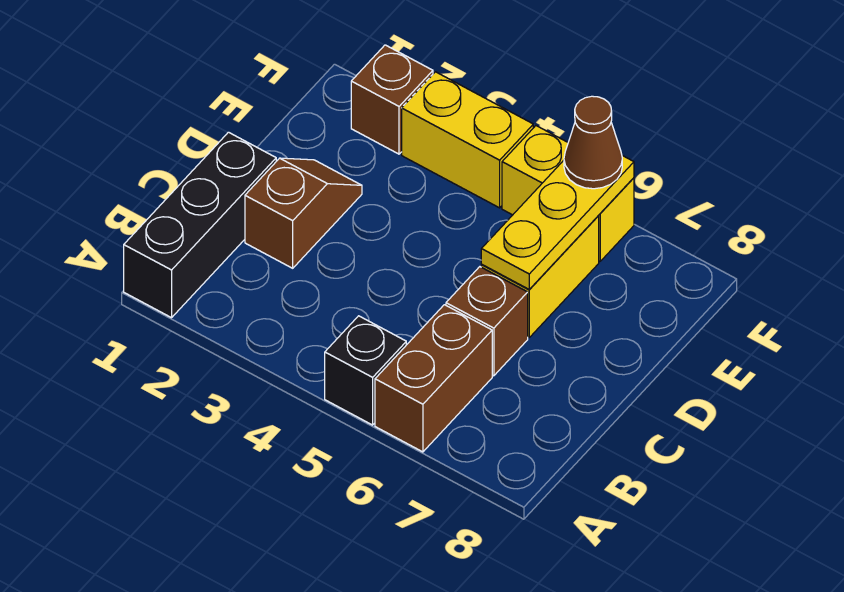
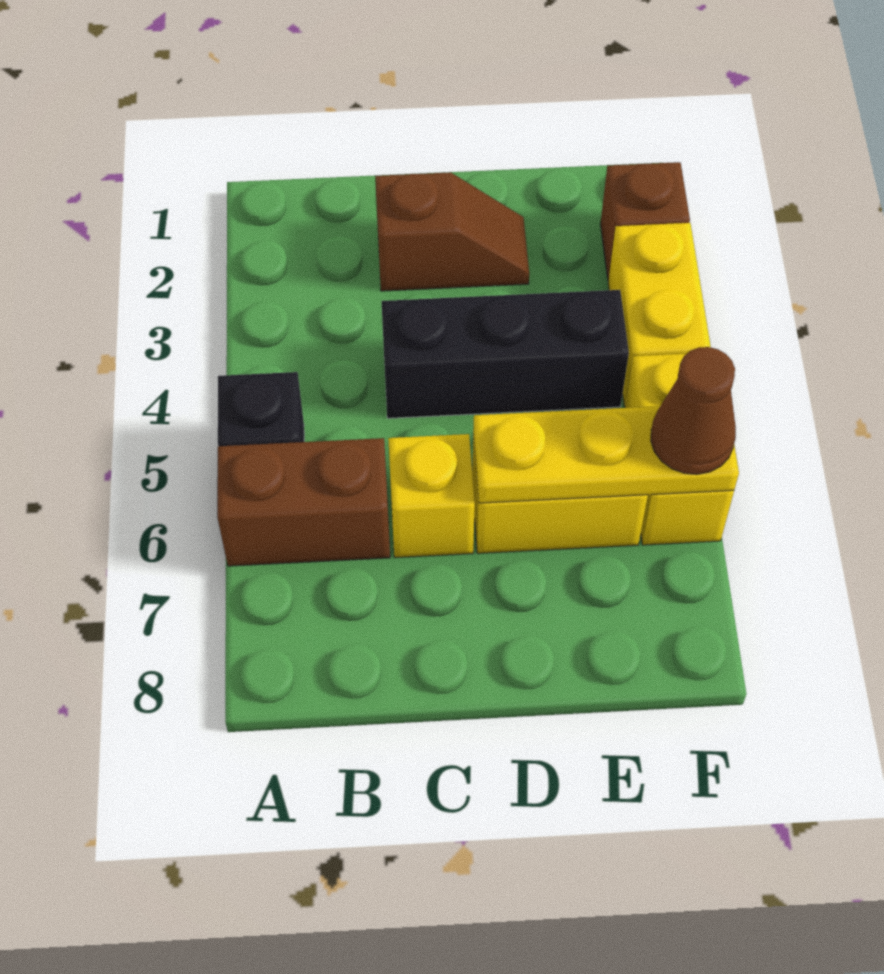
black 1x3 brick [124,132,276,318] -> black 1x3 brick moved to [381,290,629,418]
brown 1x1 brick [446,267,528,376] -> yellow 1x1 brick [388,434,475,558]

